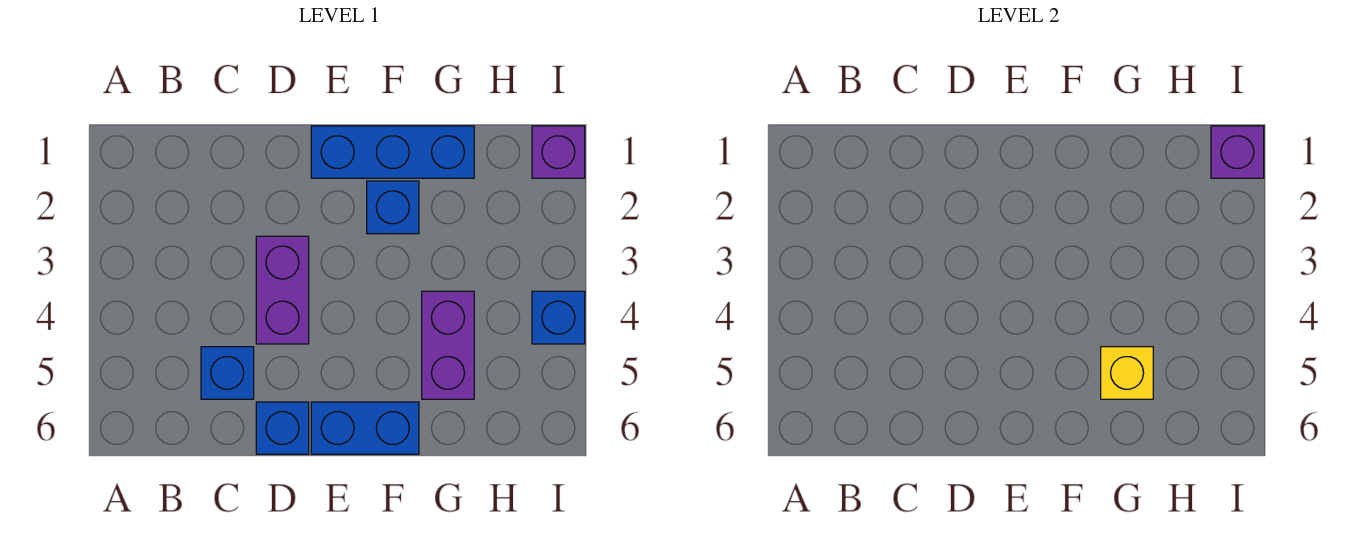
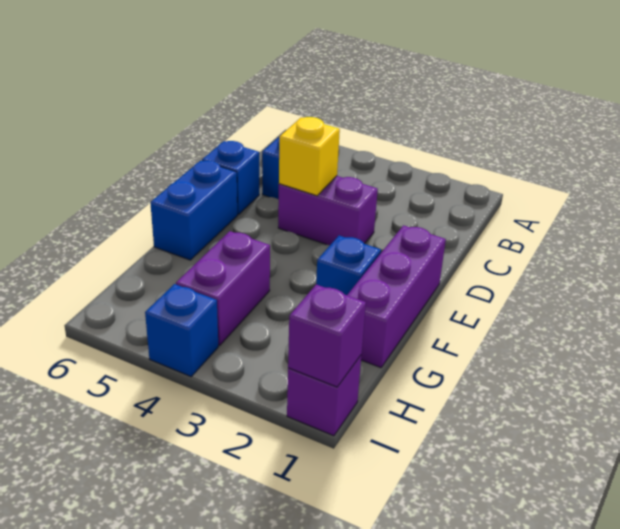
blue 1x3 brick [311,126,474,178] -> purple 1x3 brick [347,225,446,368]
purple 1x2 brick [422,291,474,399] -> purple 1x2 brick turned to [176,231,270,345]
yellow 1x1 brick [1101,347,1153,399] -> yellow 1x1 brick moved to [279,117,340,196]

